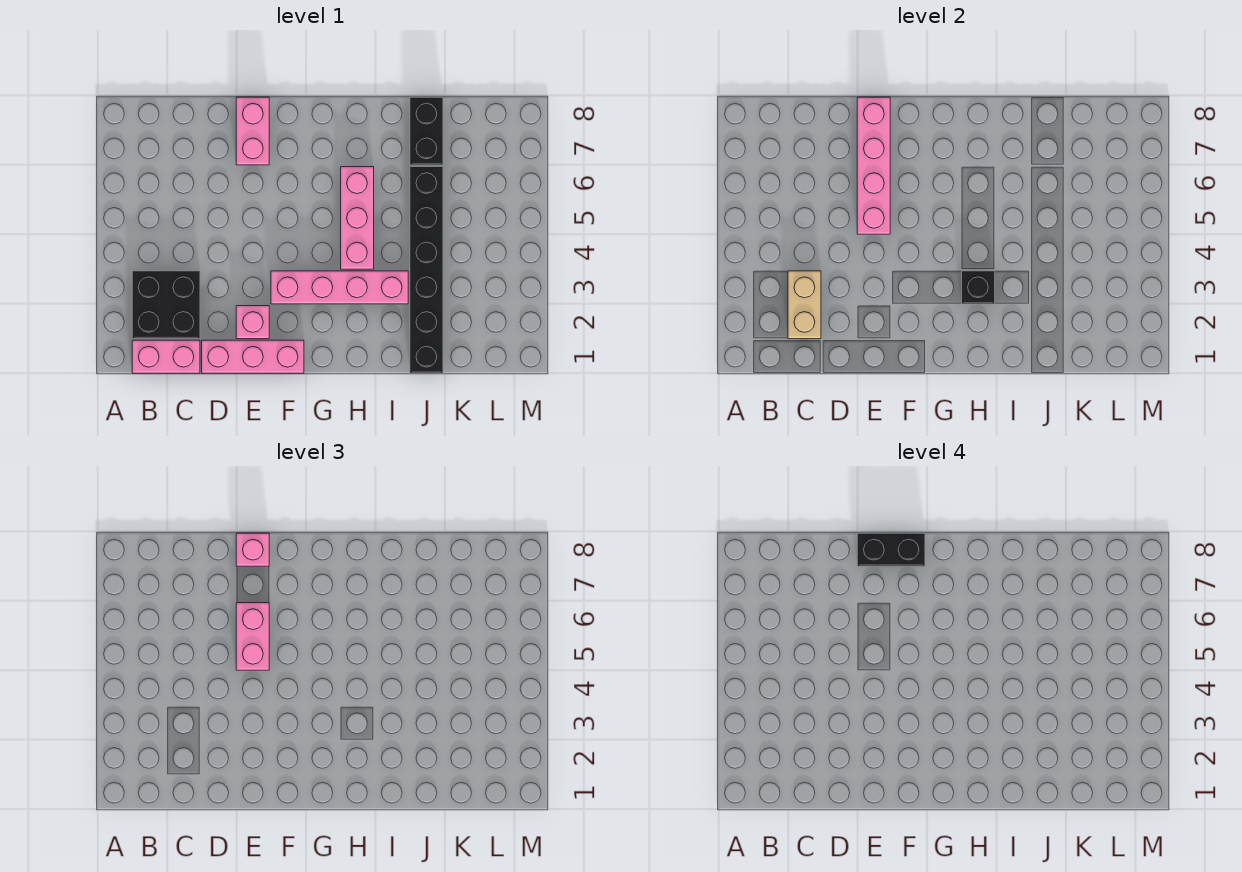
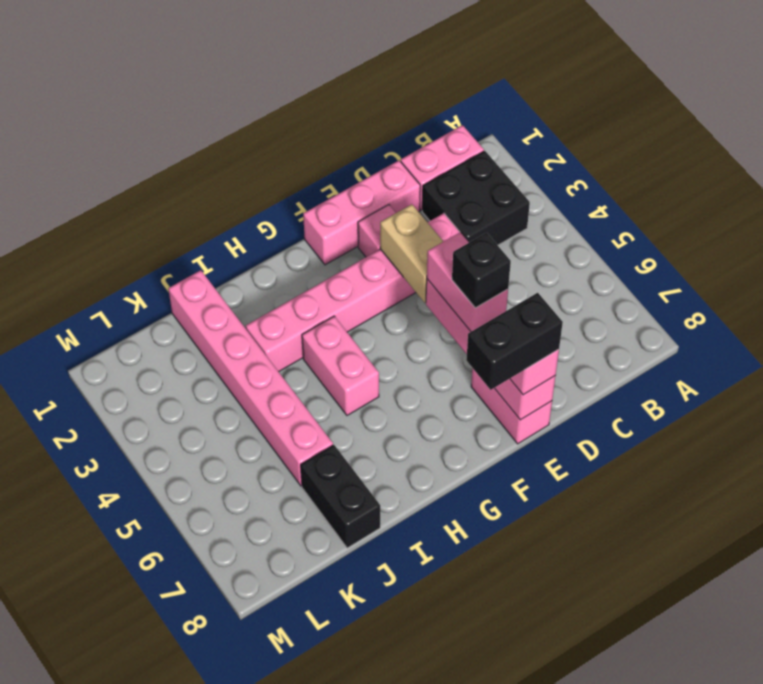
tan 1x2 brick [788,271,821,339] -> tan 1x2 brick moved to [380,204,443,303]
pink 1x4 brick [271,271,408,304] -> pink 1x6 brick [246,213,460,372]
black 1x1 brick [962,271,995,304] -> black 1x1 brick moved to [452,233,511,308]
pink 1x3 brick [341,167,374,269] -> pink 1x2 brick [302,316,379,415]
black 1x6 brick [410,167,443,373] -> pink 1x6 brick [168,270,333,486]

